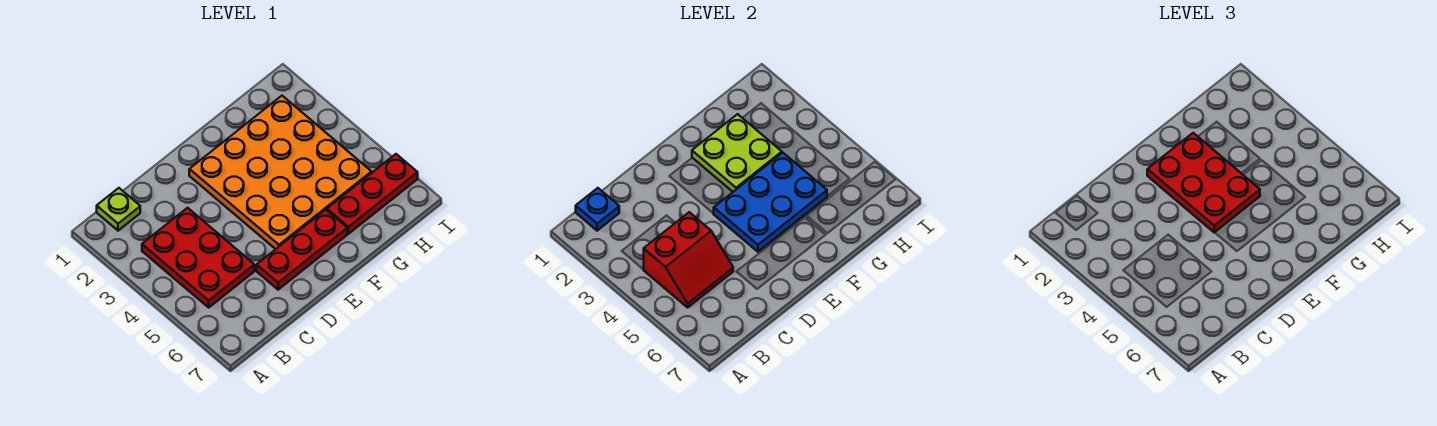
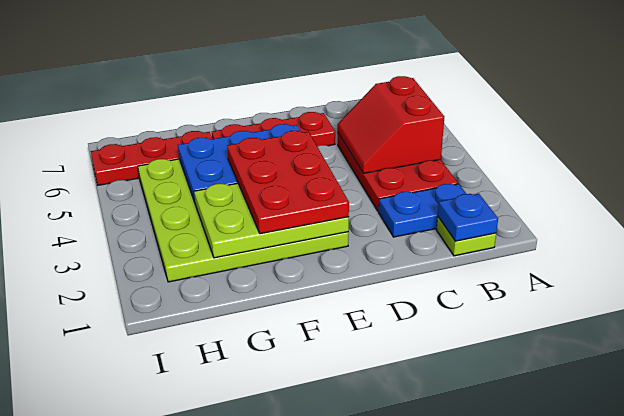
none -> blue 1x2 plate [379,184,466,237]
red 2x2 slope [644,212,733,307] -> red 2x2 slope turned to [338,76,444,173]
orange 4x4 plate [189,96,372,249] -> lime 4x4 plate [138,159,349,282]
lime 2x2 plate [692,114,782,192] -> lime 2x3 plate [194,183,349,258]

